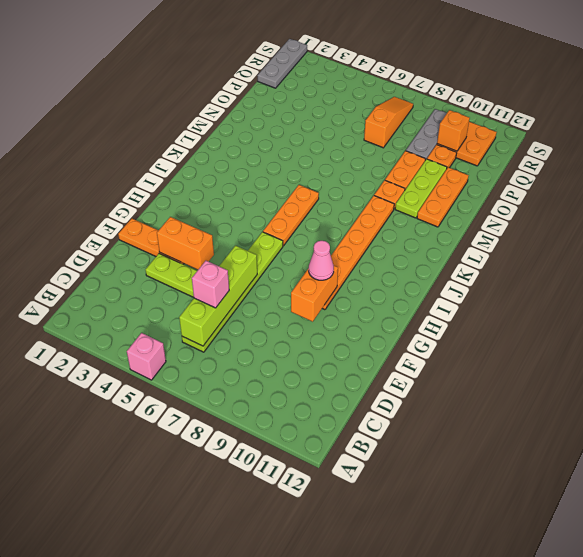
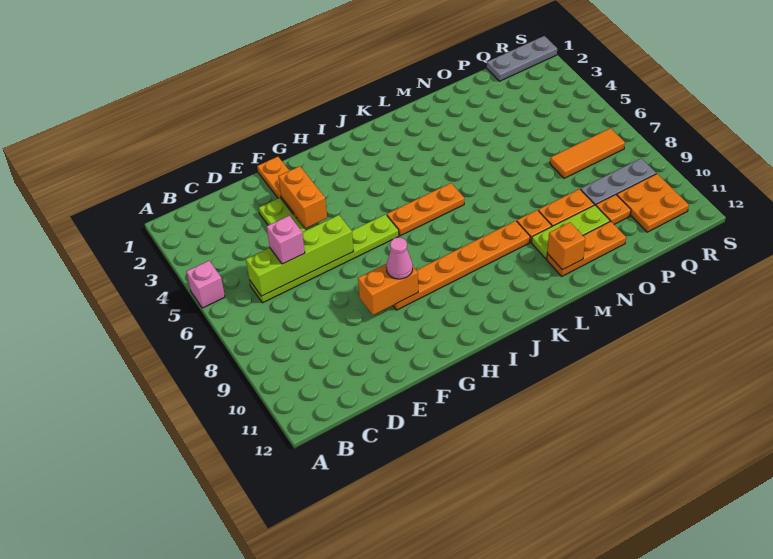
orange 1x3 slope [364,97,413,148] -> orange 1x3 tile [550,128,625,178]
orange 1x1 brick [437,110,470,151] -> orange 1x1 brick moved to [547,222,585,270]

